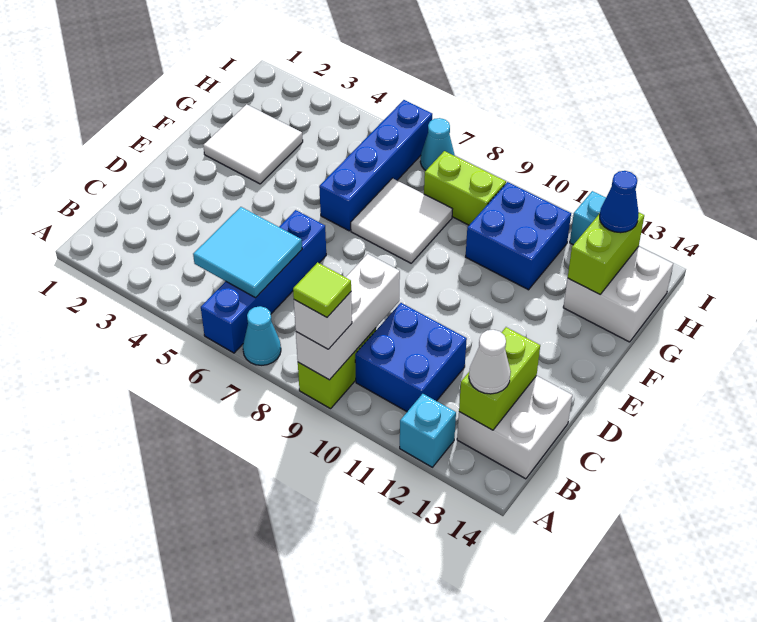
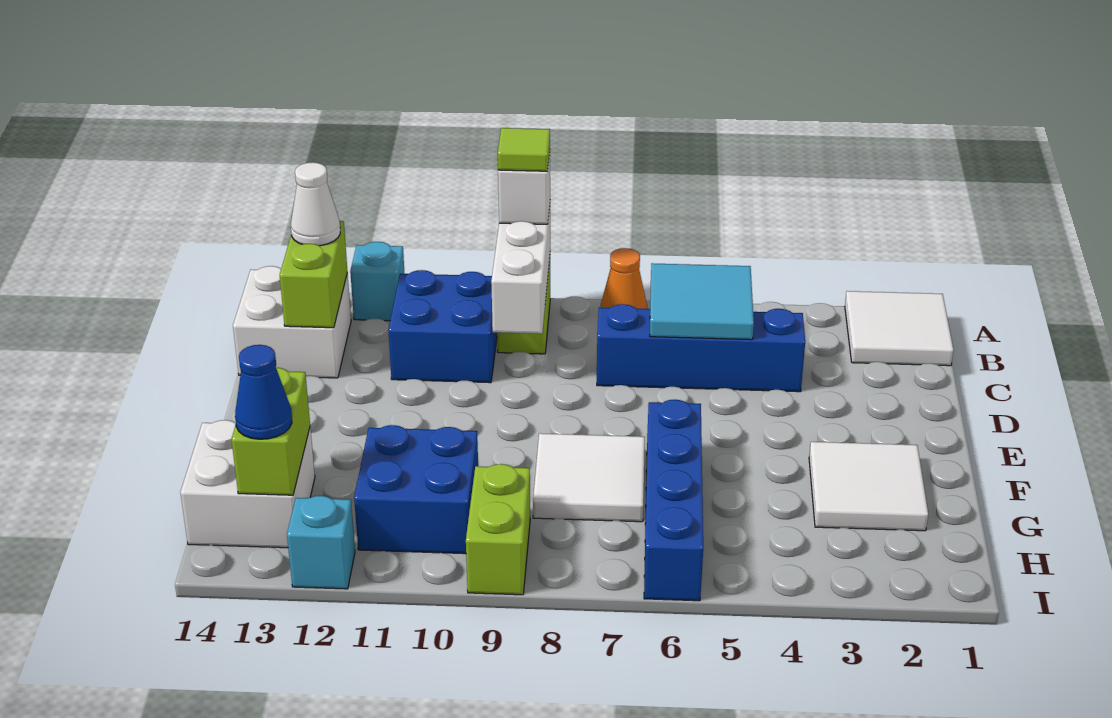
none -> white 2x2 tile [845,291,953,366]
blue 1x4 brick [201,210,326,353] -> blue 1x4 brick turned to [597,304,805,392]
cyan 1x1 cone [243,306,281,365] -> orange 1x1 cone [601,248,647,309]
lime 1x2 brick [424,151,506,225] -> lime 1x2 brick turned to [466,464,530,595]
cyan 1x1 cone [420,118,455,170] -> none

